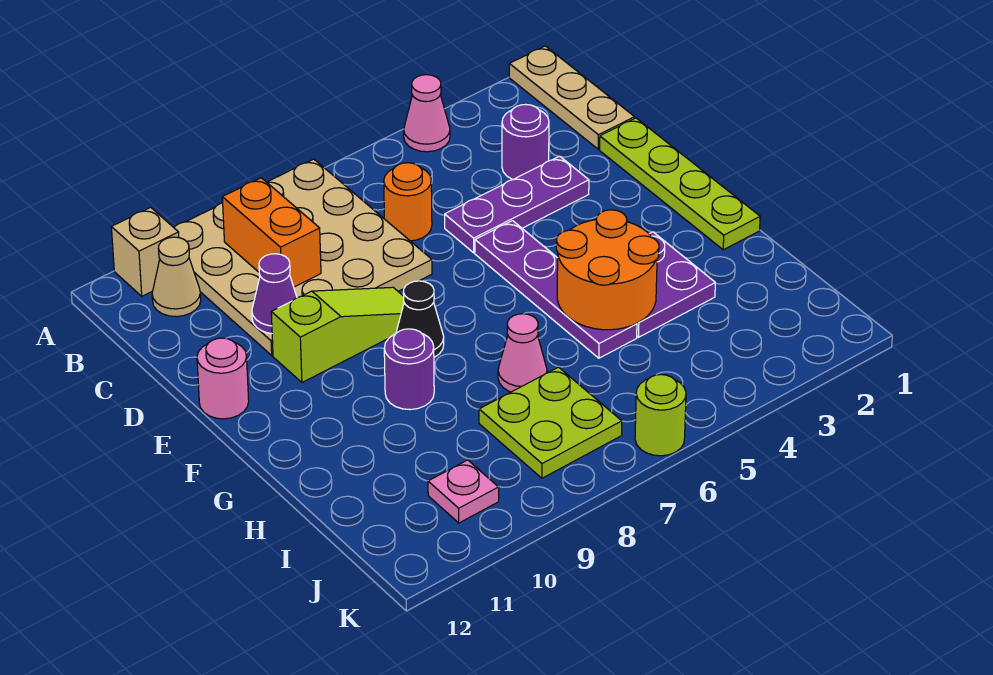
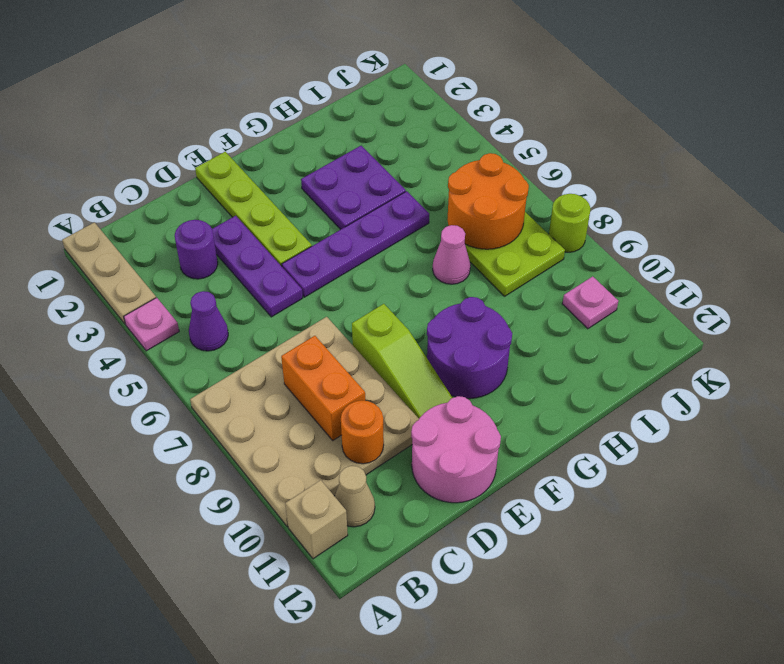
tan 1x3 plate [509,46,635,149] -> tan 1x3 plate turned to [62,222,156,324]
pink 1x1 cone [404,75,450,152] -> pink 1x1 plate [124,298,179,351]
orange 1x2 brick [222,178,321,287] -> orange 1x2 brick turned to [281,336,365,440]
orange 1x1 round brick [384,163,432,241] -> orange 1x1 round brick moved to [341,401,384,464]
lime 1x4 plate [600,118,760,250] -> lime 1x4 plate turned to [195,152,312,266]
purple 1x1 cone [252,254,297,333] -> purple 1x1 cone moved to [189,291,228,351]
lime 1x3 slope [271,287,404,383] -> lime 1x3 slope turned to [352,304,452,418]
pink 1x1 round brick [197,338,249,419] -> pink 2x2 round brick [411,396,501,503]
black 1x1 cone [396,281,444,357] -> none
orange 2x2 round brick [556,210,659,330] -> orange 2x2 round brick moved to [447,153,529,249]
purple 1x1 round brick [384,329,434,410] -> purple 2x2 round brick [427,297,512,399]
lime 1x1 round brick [635,375,686,456] -> lime 1x1 round brick moved to [549,194,590,252]

